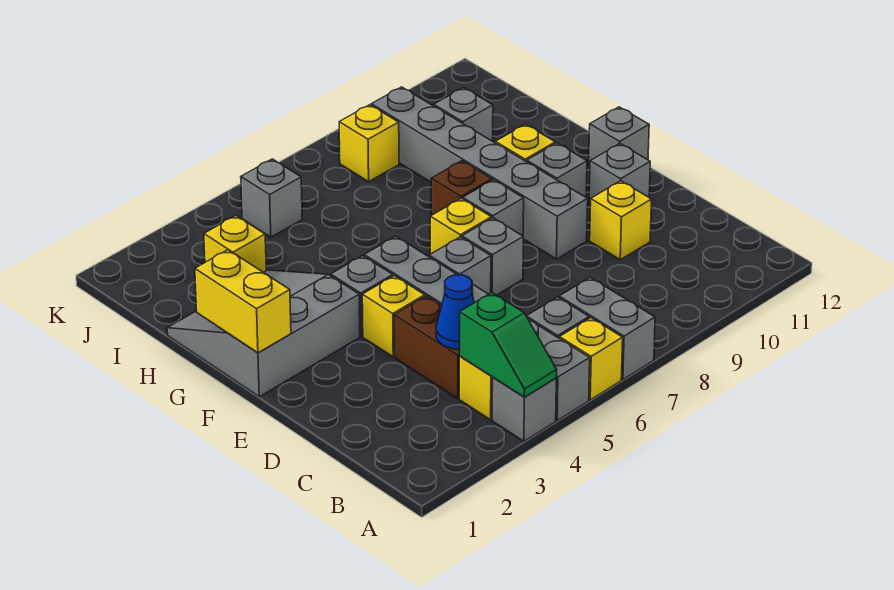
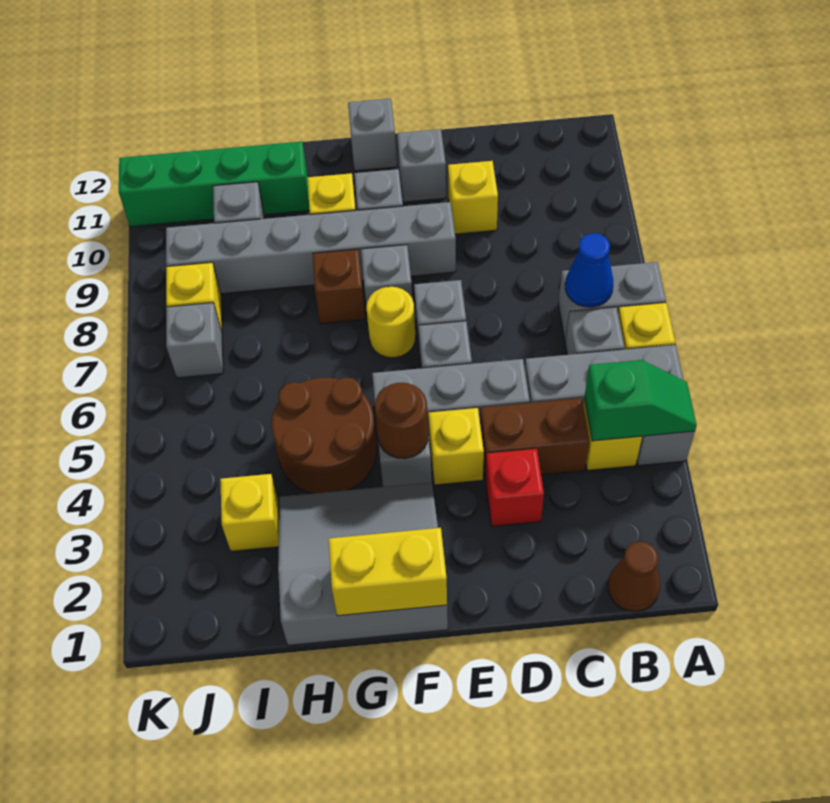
none -> brown 1x1 cone [608,542,660,611]
blue 1x1 cone [436,275,474,349] -> blue 1x1 cone moved to [565,233,613,307]
none -> red 1x1 brick [486,449,544,526]
grey 3x3 slope [167,270,360,397] -> grey 3x3 slope turned to [278,482,448,645]
none -> brown 1x1 round brick [375,383,428,459]
yellow 1x1 brick [430,198,491,254] -> yellow 1x1 round brick [366,287,416,358]
none -> brown 2x2 round brick [272,377,377,494]
none -> green 1x4 brick [119,142,310,227]
grey 1x1 brick [241,159,302,237] -> grey 1x1 brick moved to [166,303,223,378]

